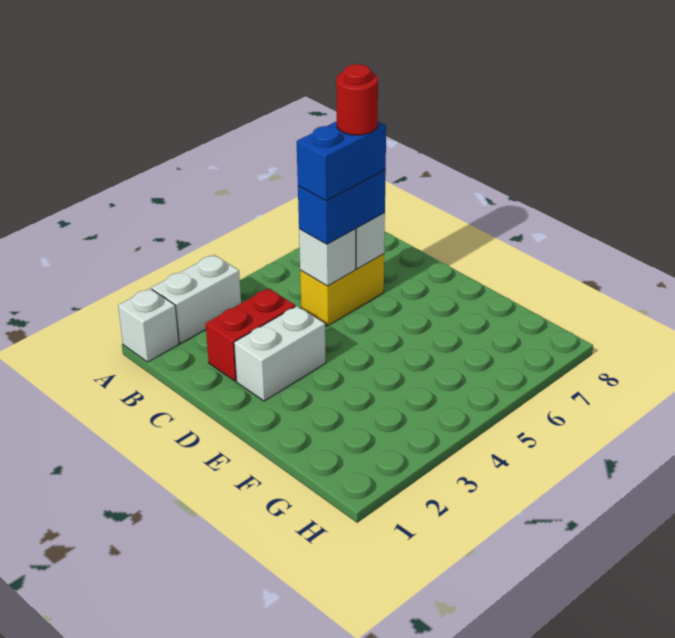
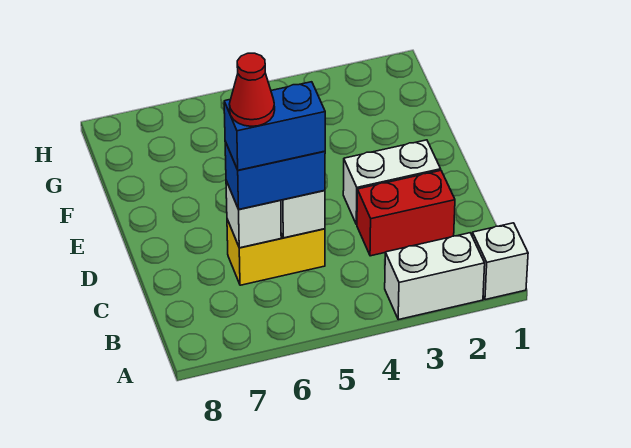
red 1x1 round brick [336,64,378,135] -> red 1x1 cone [229,53,275,126]

